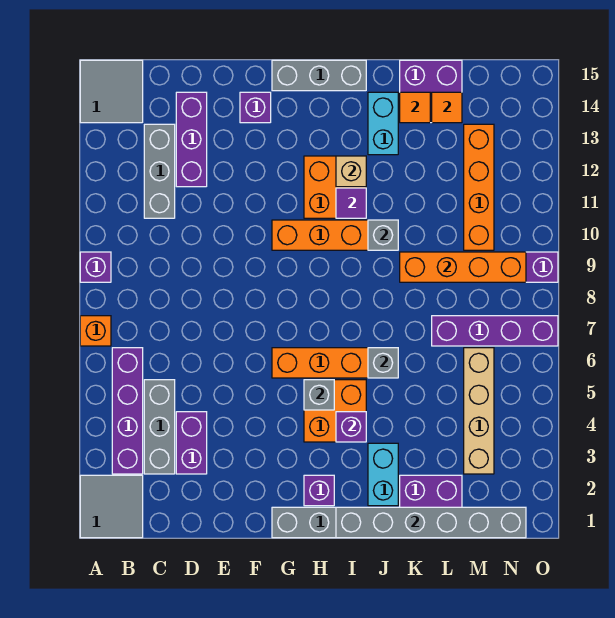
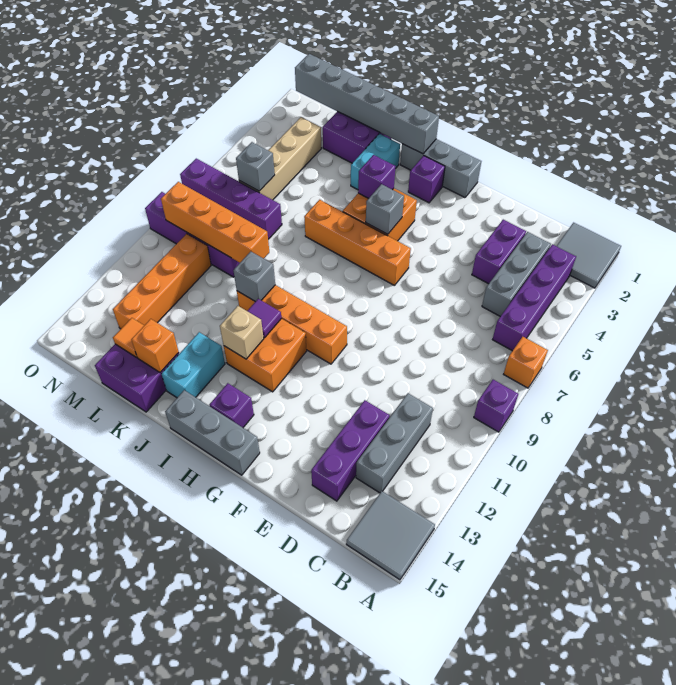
purple 1x1 brick [240,92,271,123] -> purple 1x1 brick moved to [210,383,254,427]
grey 1x1 brick [368,348,398,378] -> grey 1x1 brick moved to [236,142,275,191]
orange 1x1 tile [400,92,430,123] -> orange 1x1 brick [131,319,179,372]

